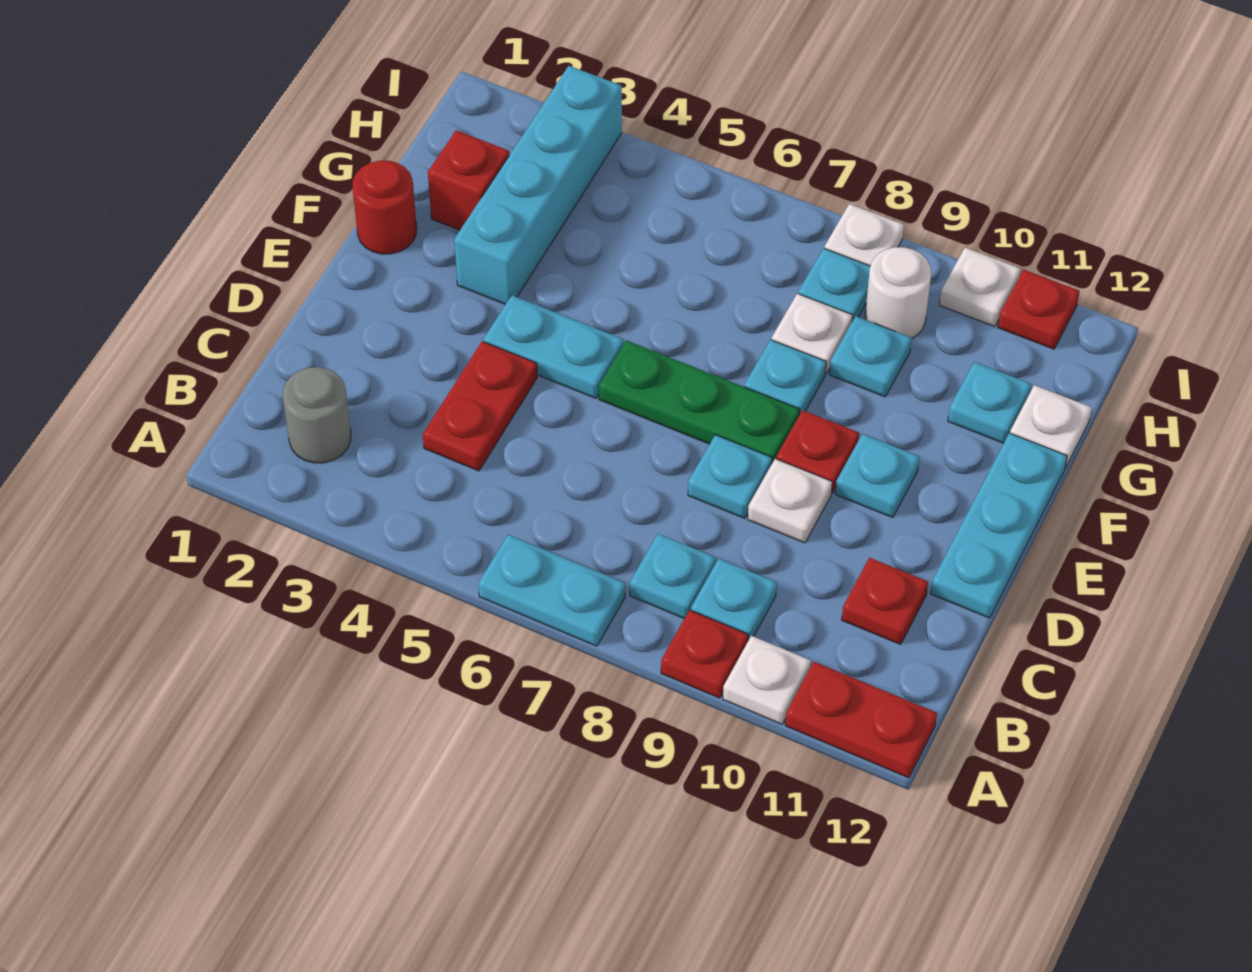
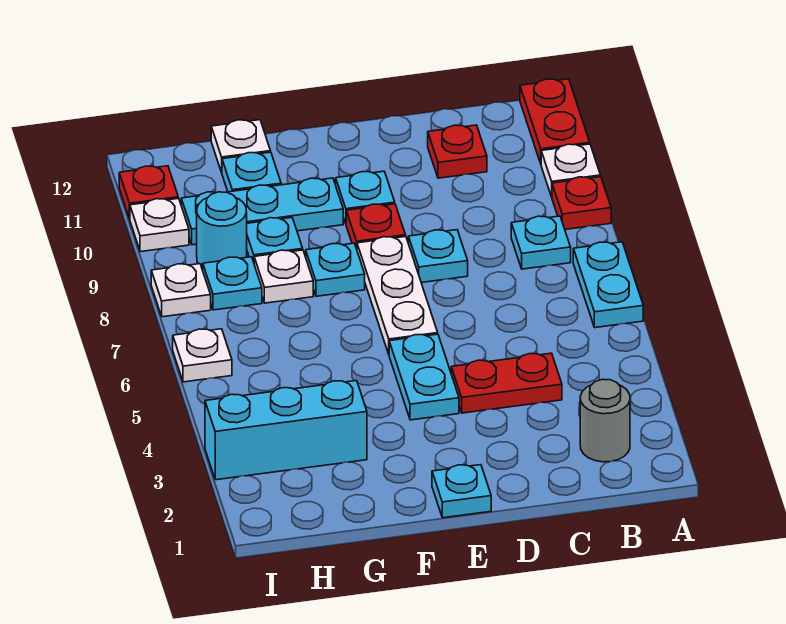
cyan 1x1 plate [691,559,777,641] -> cyan 1x1 plate moved to [432,465,491,518]
white 1x1 plate [748,459,832,543] -> white 1x1 plate moved to [173,329,232,382]
cyan 1x3 plate [931,433,1067,618] -> cyan 1x3 plate moved to [181,178,343,245]
green 1x3 plate [599,340,799,463] -> white 1x3 plate [357,236,438,354]
red 1x1 round brick [353,161,417,254] -> none
cyan 1x4 brick [454,66,622,304] -> cyan 1x3 brick [205,381,367,480]
red 1x1 brick [428,130,509,230] -> none
white 1x1 round brick [865,247,931,338] -> cyan 1x1 round brick [197,192,247,269]

